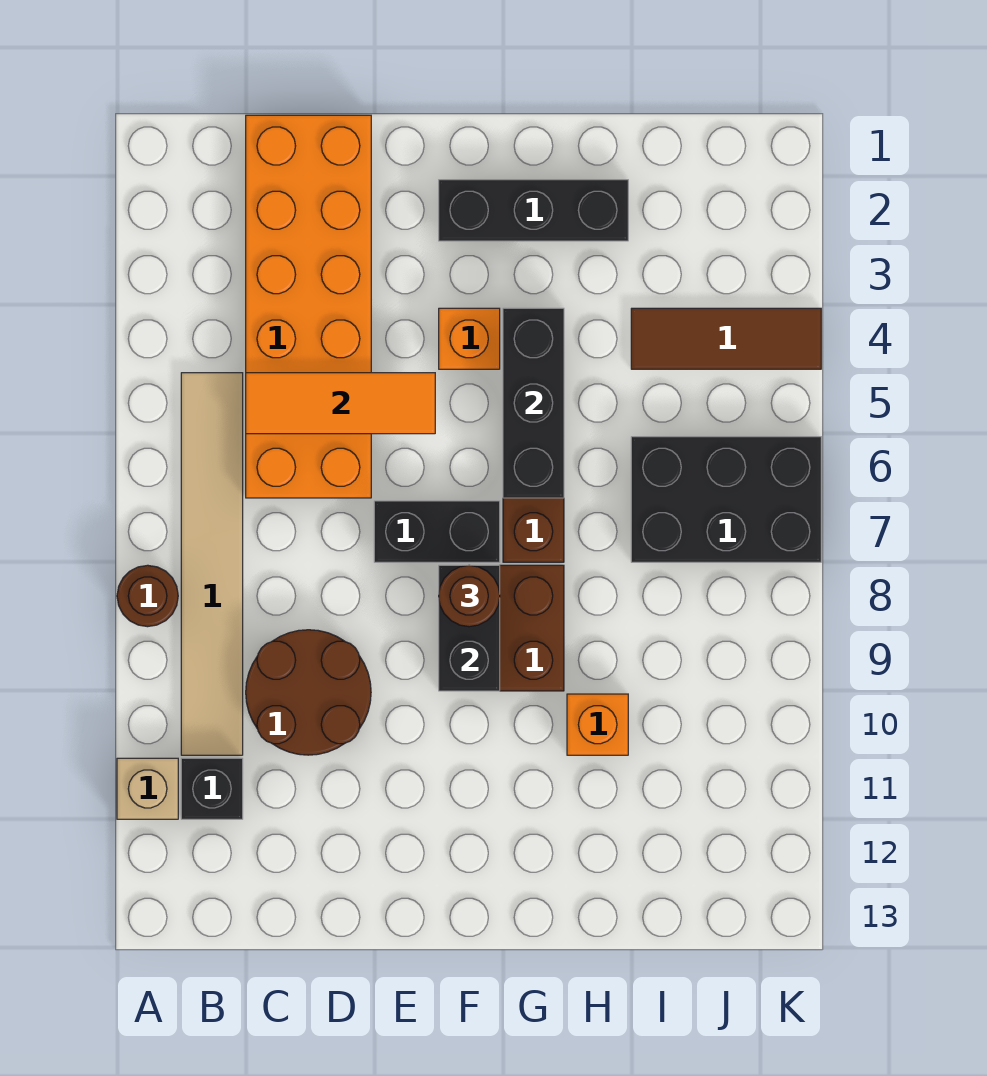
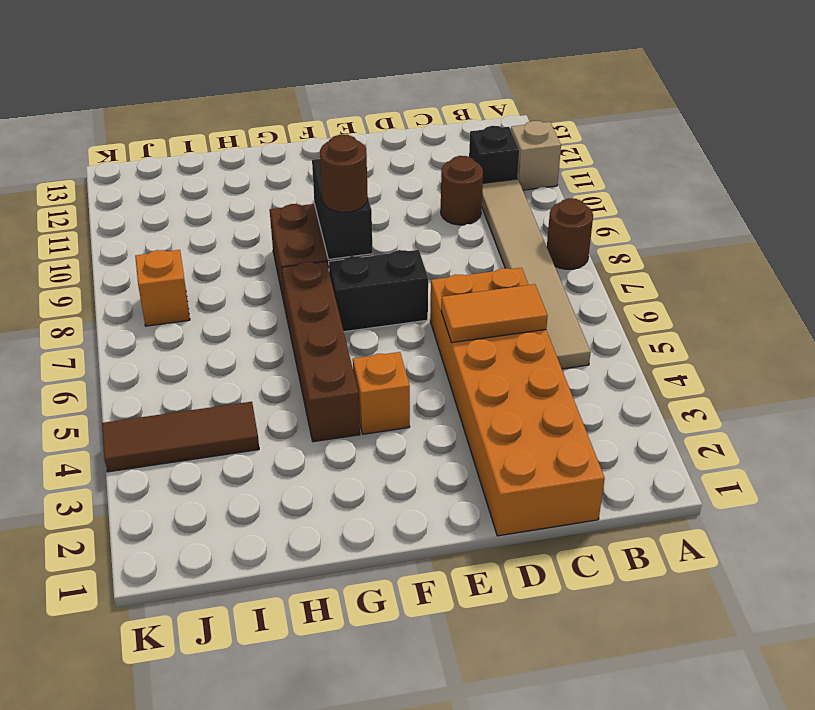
orange 1x3 tile [246,373,435,434] -> orange 1x2 tile [441,284,548,343]
brown 2x2 round brick [246,630,371,755] -> brown 1x1 round brick [441,156,483,225]
black 1x3 brick [439,180,628,241] -> none
black 1x3 brick [503,308,564,498] -> none
orange 1x1 brick [567,694,628,755] -> orange 1x1 brick moved to [135,250,190,326]
black 2x3 brick [631,437,821,562] -> none

